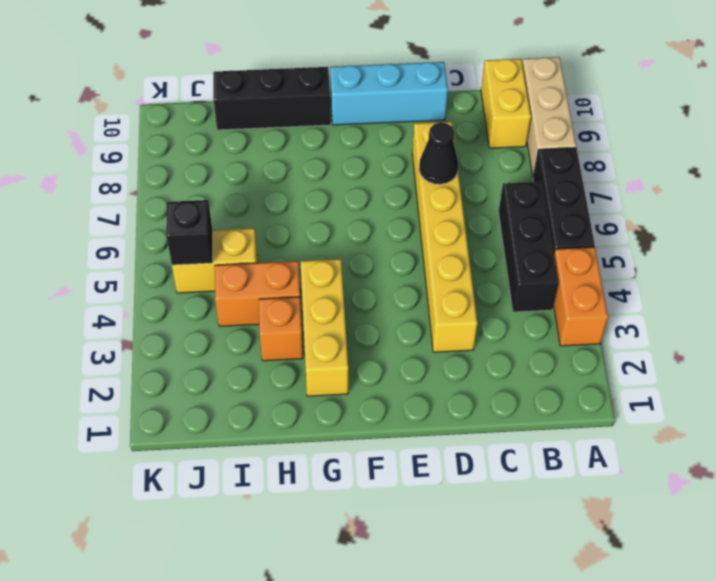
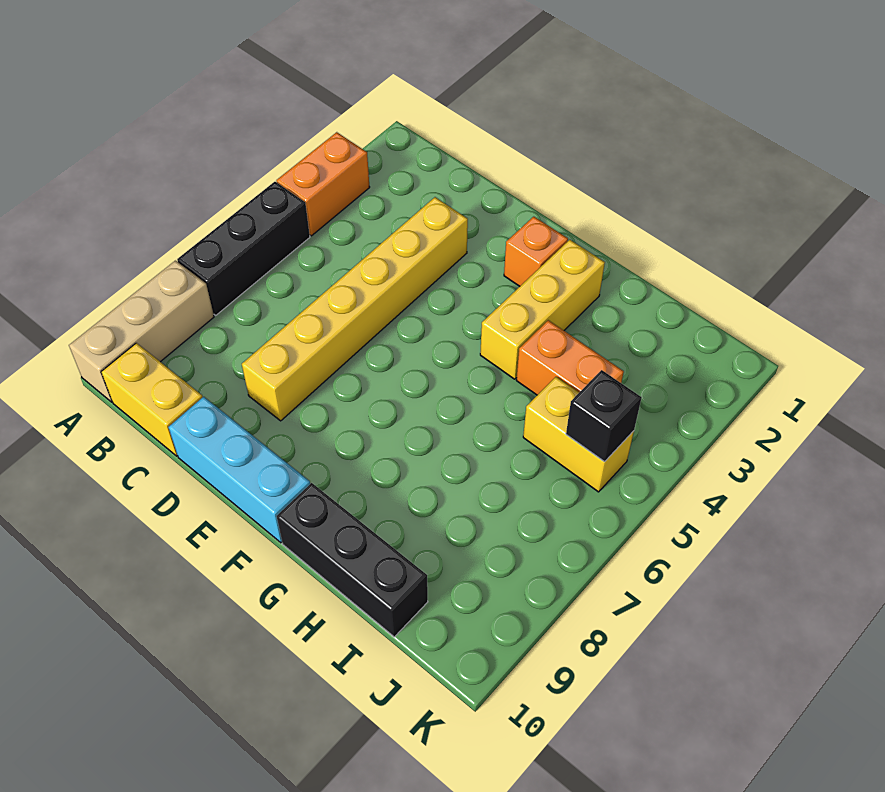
black 1x3 brick [499,182,559,312] -> none
yellow 1x2 brick [481,59,531,148] -> yellow 1x2 brick turned to [101,343,203,456]
black 1x1 cone [419,122,458,184] -> none
orange 1x1 brick [259,297,303,361] -> orange 1x1 brick moved to [504,217,568,286]

